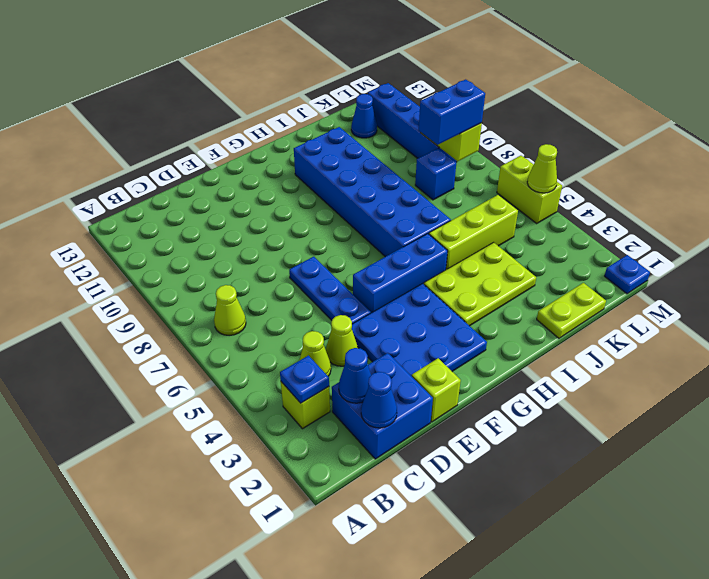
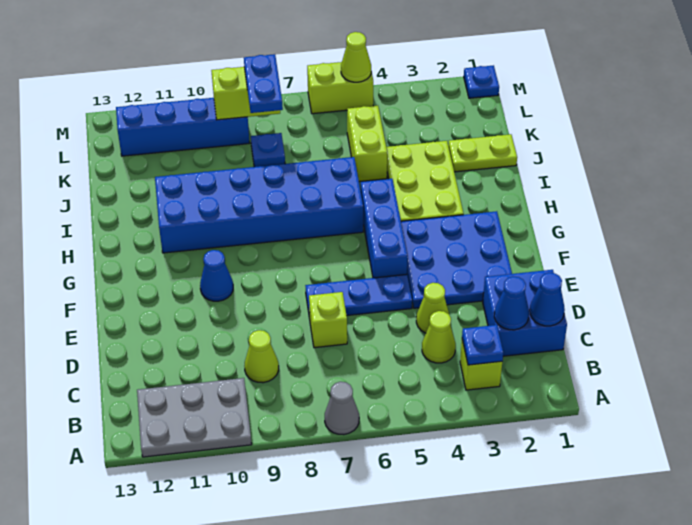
none -> grey 1x1 cone [325,382,359,435]
none -> grey 2x3 plate [137,378,252,457]
lime 1x1 cone [214,285,246,336] -> lime 1x1 cone moved to [244,330,279,383]
lime 1x1 brick [412,358,461,422] -> lime 1x1 brick moved to [309,292,347,348]
lime 1x3 brick [429,195,518,270] -> lime 1x2 brick [347,106,387,182]
lime 1x2 plate [537,283,606,338] -> lime 1x2 plate turned to [448,134,517,172]
blue 1x1 brick [415,148,456,200] -> blue 1x1 plate [251,133,285,167]
blue 1x2 brick [419,79,485,145] -> blue 1x2 plate [244,54,283,113]
blue 1x1 cone [351,94,377,138] -> blue 1x1 cone moved to [200,250,233,301]

